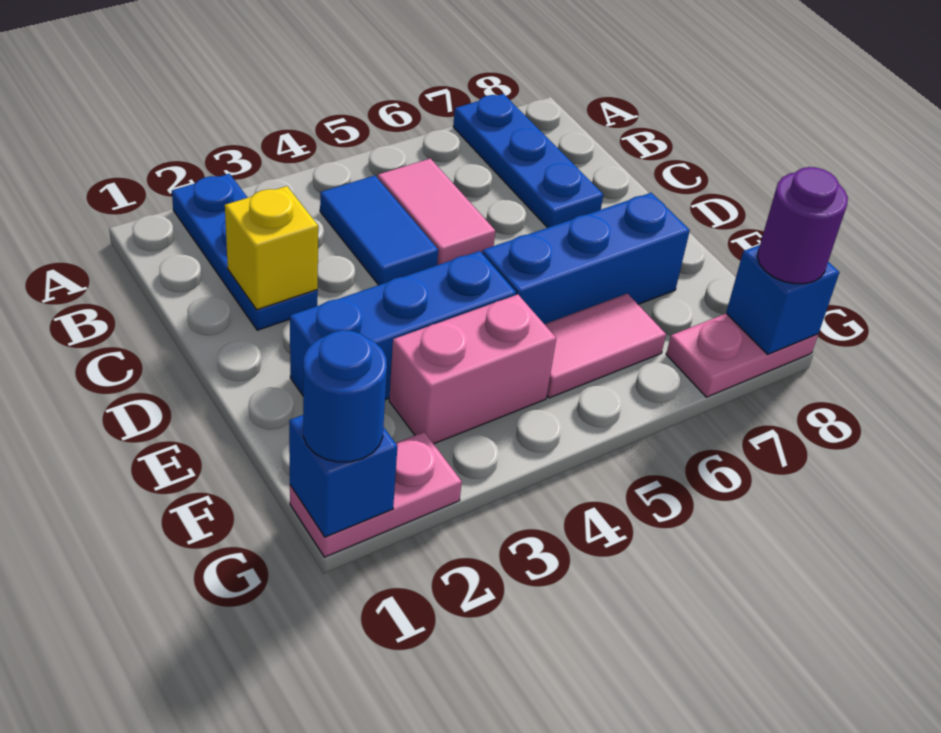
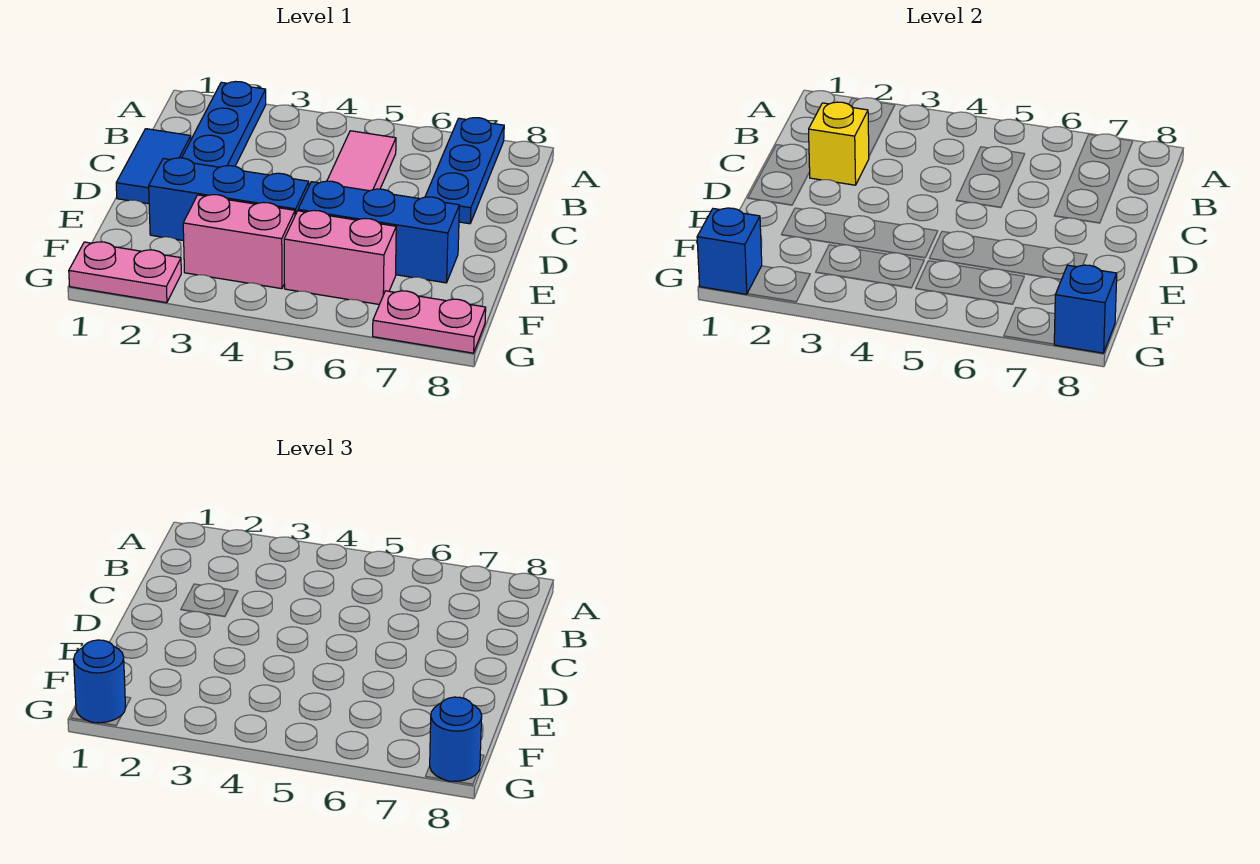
blue 1x2 tile [320,175,438,285] -> blue 1x2 tile moved to [116,129,191,204]
pink 1x2 tile [545,293,666,398] -> pink 1x2 brick [284,210,396,305]
purple 1x1 round brick [757,167,848,284] -> blue 1x1 round brick [430,697,482,781]

